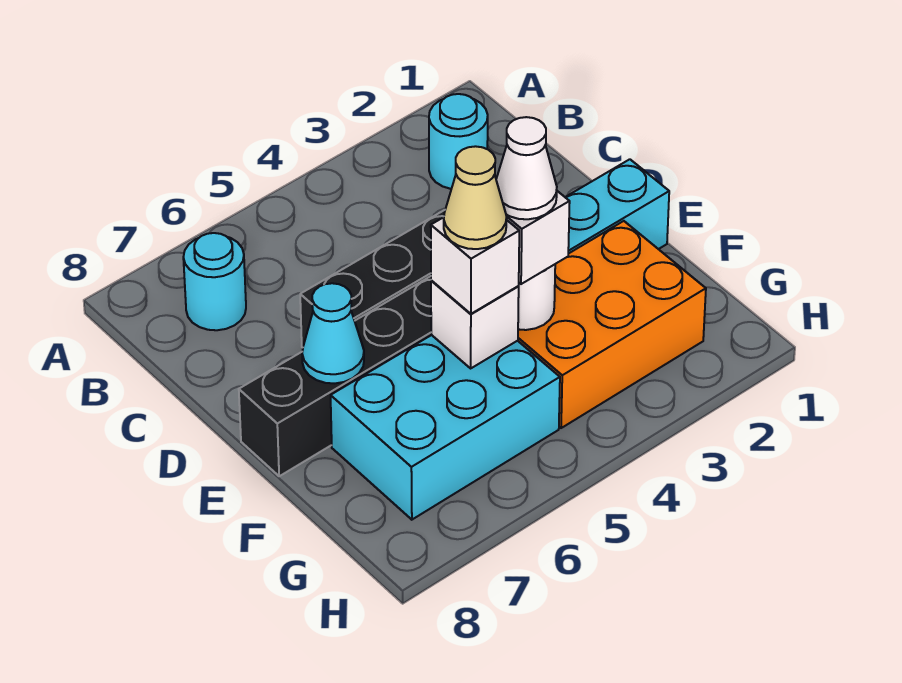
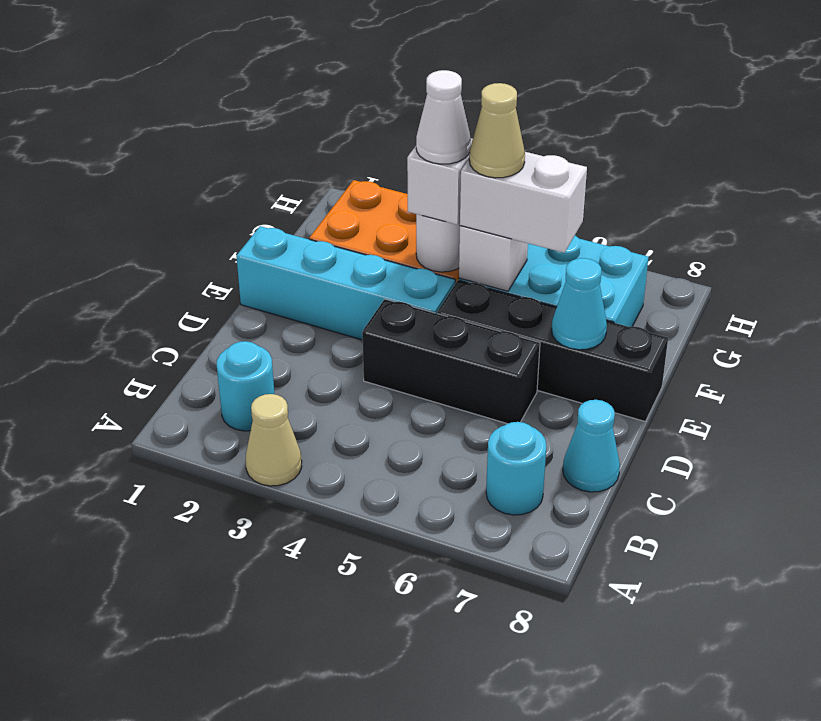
none -> tan 1x1 cone [246,394,302,486]
none -> cyan 1x1 cone [563,400,620,492]
white 1x1 brick [431,217,519,314] -> white 1x2 brick [460,152,587,253]

